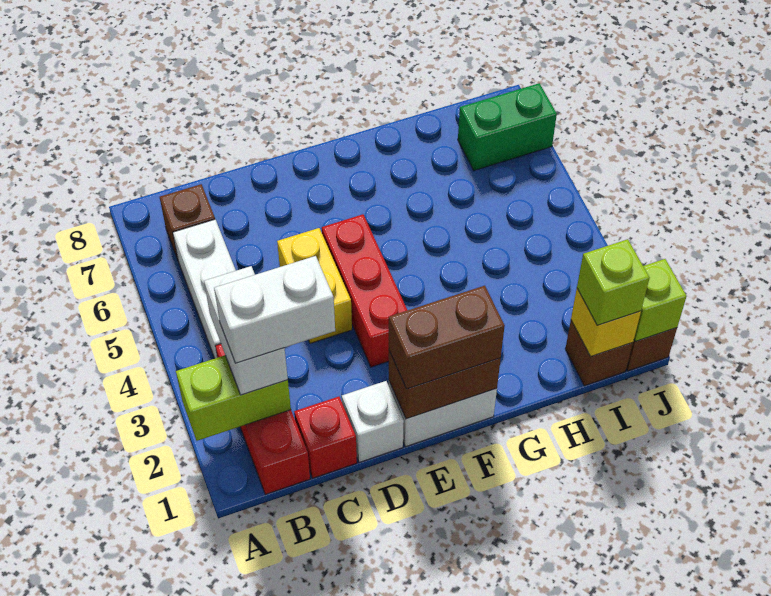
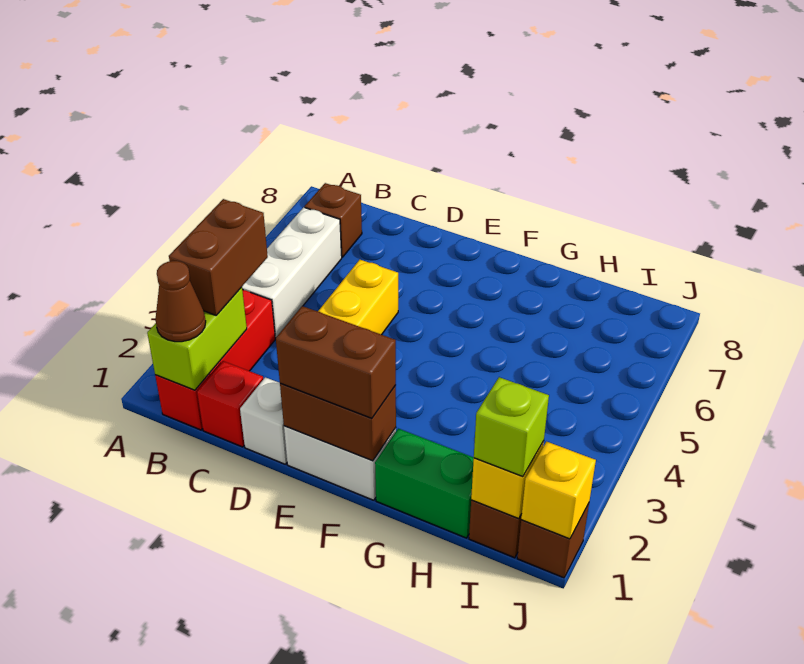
lime 1x2 brick [176,355,291,441] -> lime 1x2 brick turned to [147,287,247,390]
none -> brown 1x1 cone [155,261,206,342]
white 1x2 brick [204,266,288,395] -> brown 1x2 brick [169,199,268,315]
white 1x2 brick [214,256,335,363] -> none
red 1x3 brick [322,214,407,367] -> none
green 1x2 brick [458,83,557,171] -> green 1x2 brick moved to [375,429,474,538]
lime 1x1 brick [634,259,687,341] -> yellow 1x1 brick [521,441,596,539]

